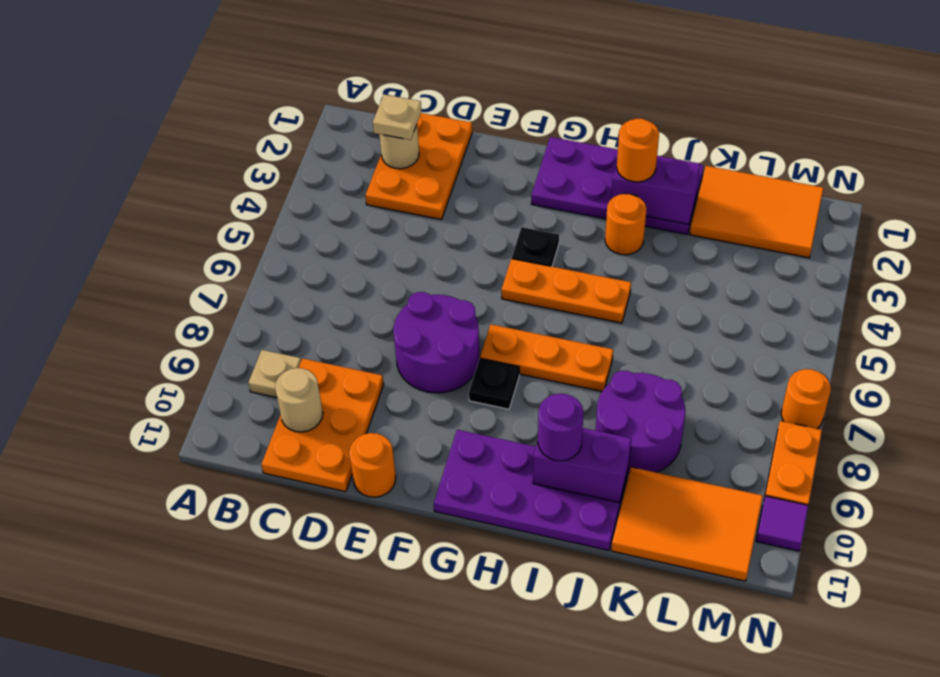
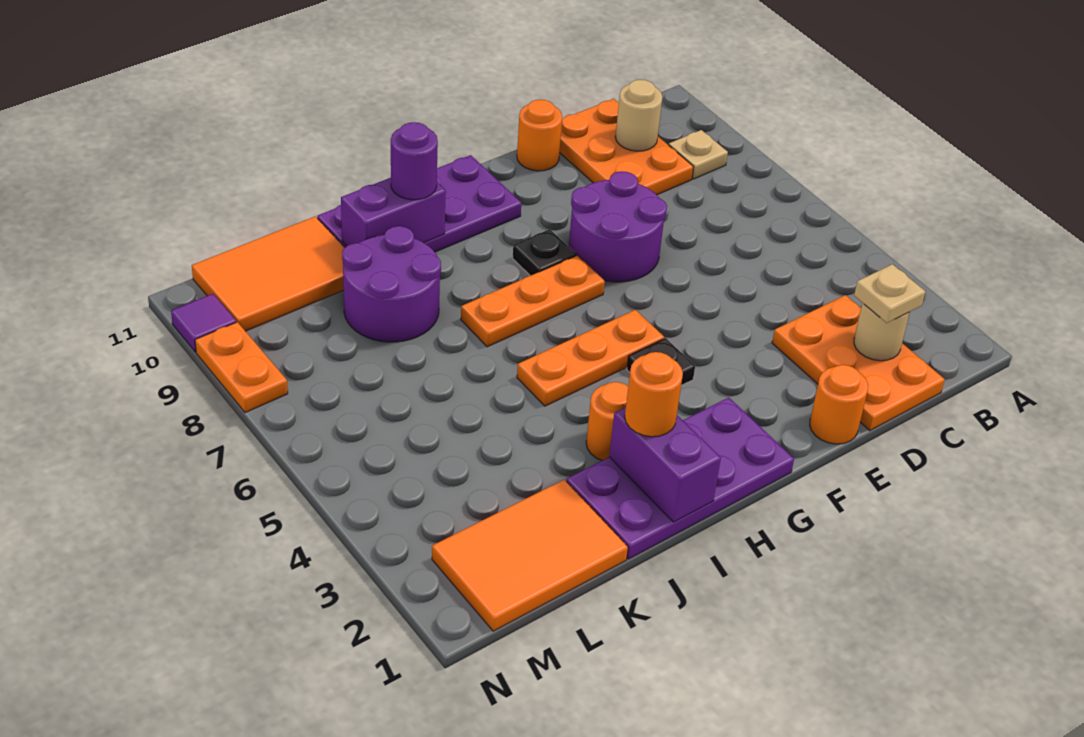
purple 1x2 brick [611,156,700,224] -> purple 1x2 brick turned to [609,408,721,522]
orange 1x1 round brick [781,369,831,429] -> orange 1x1 round brick moved to [810,365,868,444]

